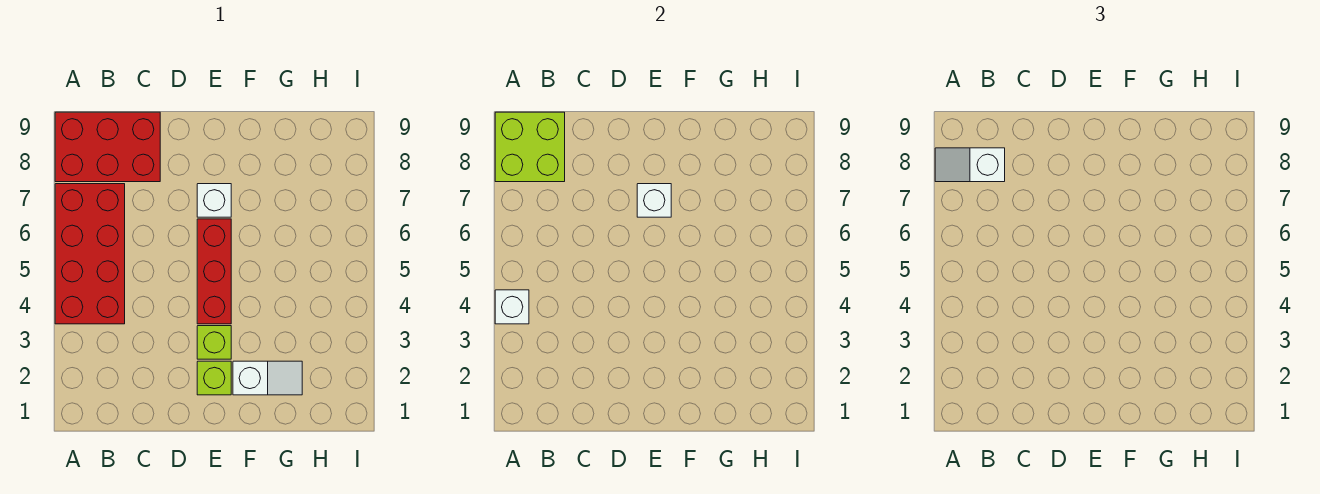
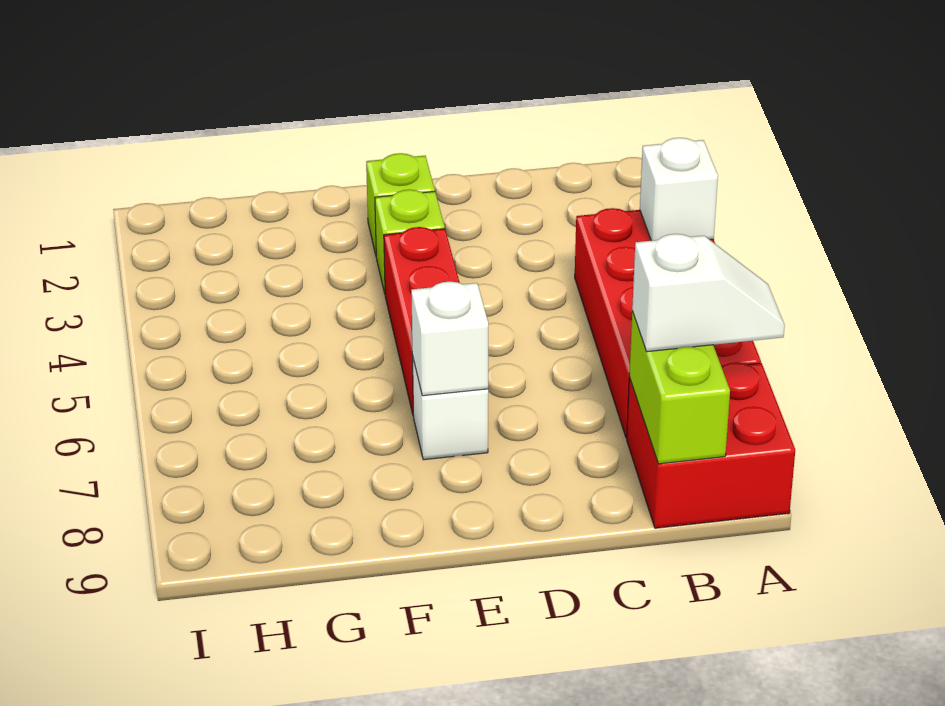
red 2x3 brick [55,112,160,182] -> red 2x2 brick [627,362,795,528]
lime 2x2 brick [495,112,565,182] -> lime 1x2 brick [629,311,730,464]
white 1x2 slope [233,361,302,395] -> none

